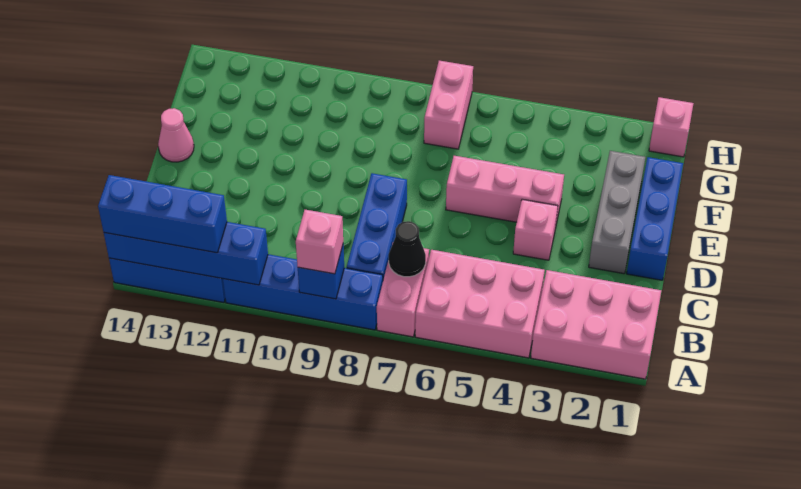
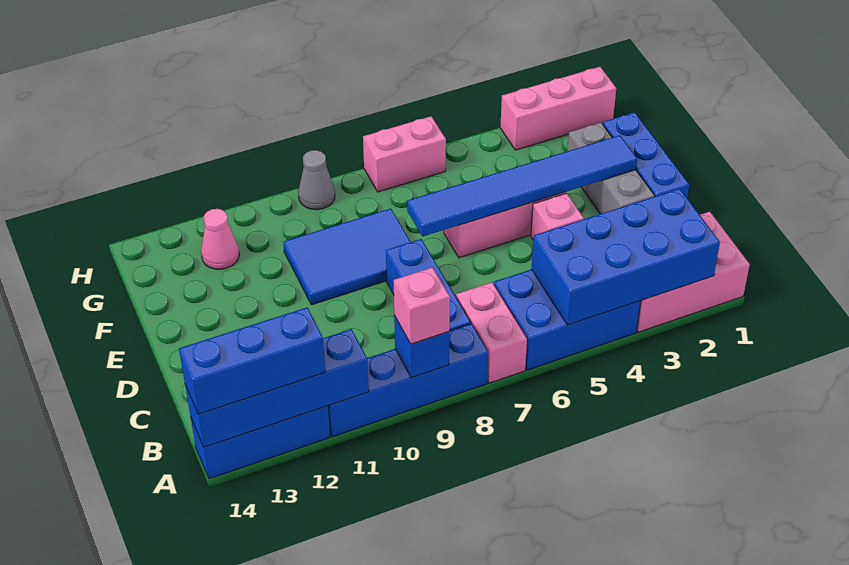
none -> blue 2x4 brick [531,189,720,325]
pink 2x3 brick [415,250,545,358] -> blue 2x3 brick [494,269,641,370]
black 1x1 cone [389,221,426,277] -> none
none -> blue 1x6 tile [407,135,637,236]
none -> blue 2x3 tile [283,209,410,305]
pink 1x1 cone [158,108,194,162] -> pink 1x1 cone moved to [201,209,239,269]
pink 1x2 brick [424,61,473,149] -> pink 1x2 brick turned to [363,116,446,192]
pink 1x1 brick [649,97,694,157] -> pink 1x3 brick [500,67,616,150]
none -> grey 1x1 cone [298,150,335,210]

